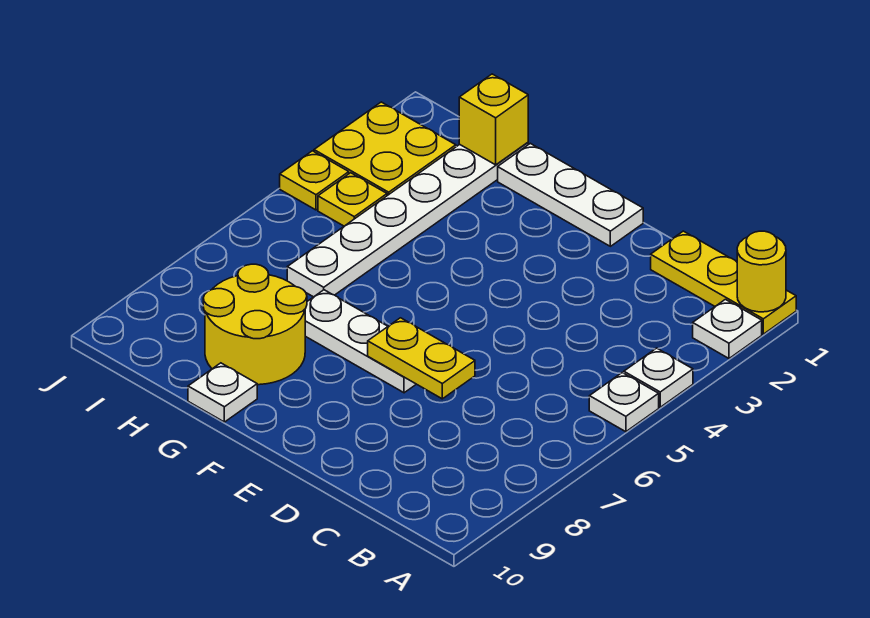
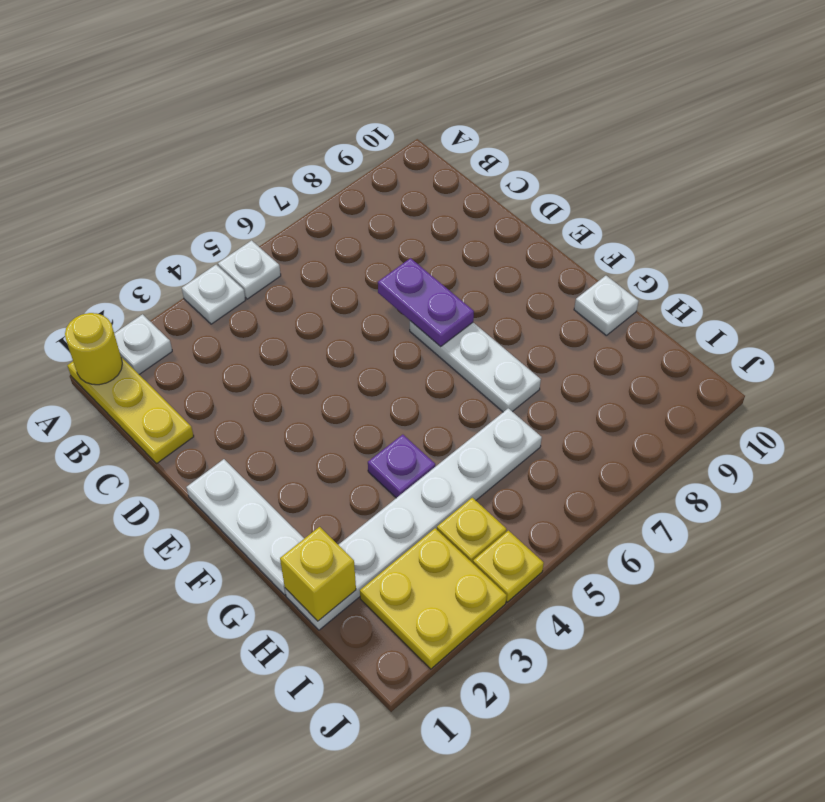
yellow 1x2 plate [368,318,475,399] -> purple 1x2 plate [378,258,474,347]
none -> purple 1x1 plate [368,435,435,498]
yellow 2x2 round brick [203,264,307,385] -> none

